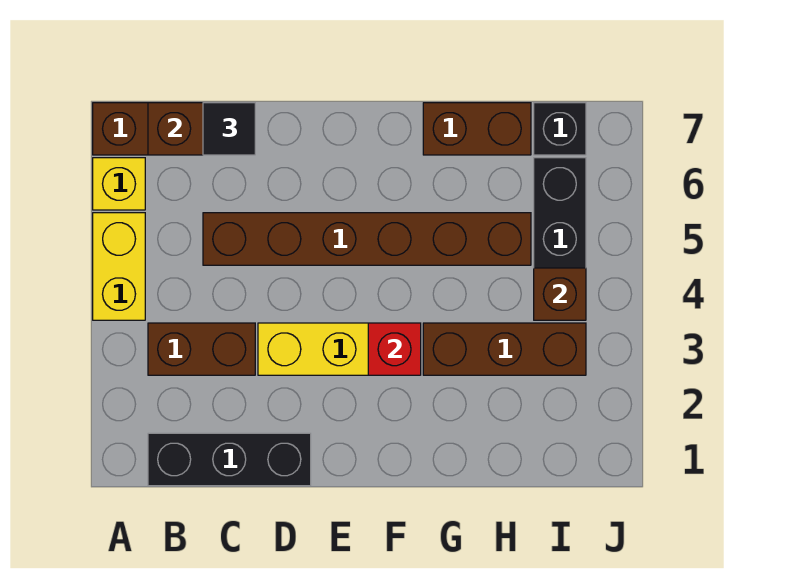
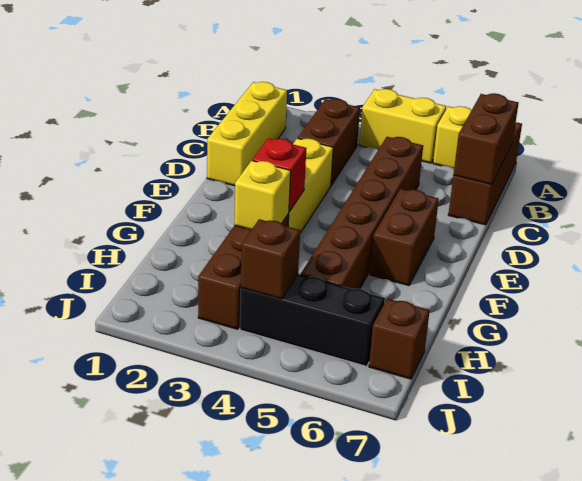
black 1x3 brick [148,433,311,486] -> yellow 1x3 brick [207,82,287,186]
black 1x1 tile [203,103,255,155] -> none
none -> yellow 1x1 brick [234,161,291,230]
brown 1x2 brick [423,103,531,155] -> brown 1x2 brick moved to [370,189,439,286]
black 1x1 brick [534,103,586,155] -> brown 1x1 brick [369,299,430,379]

